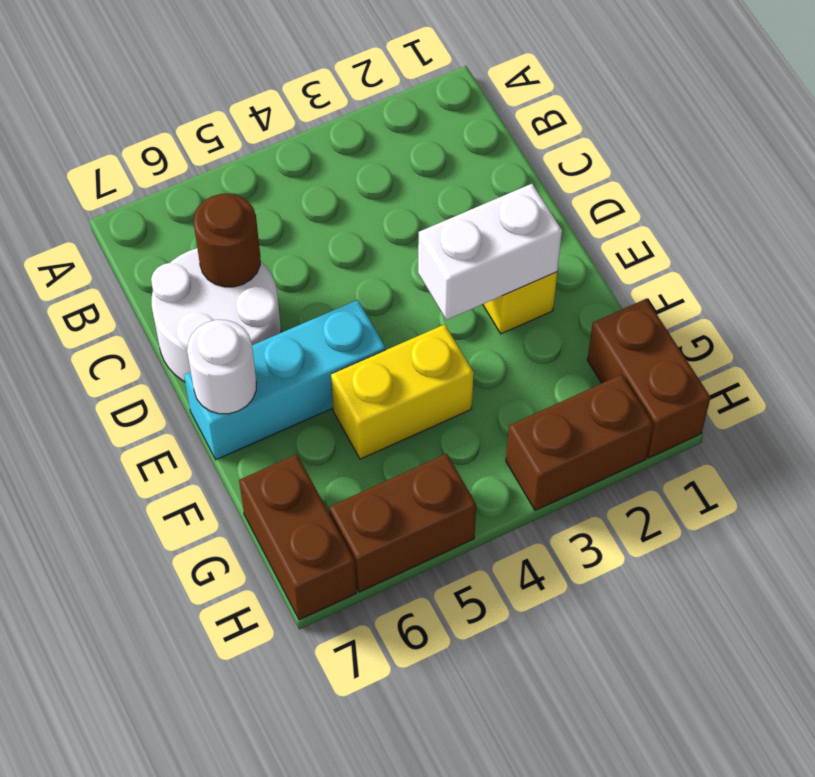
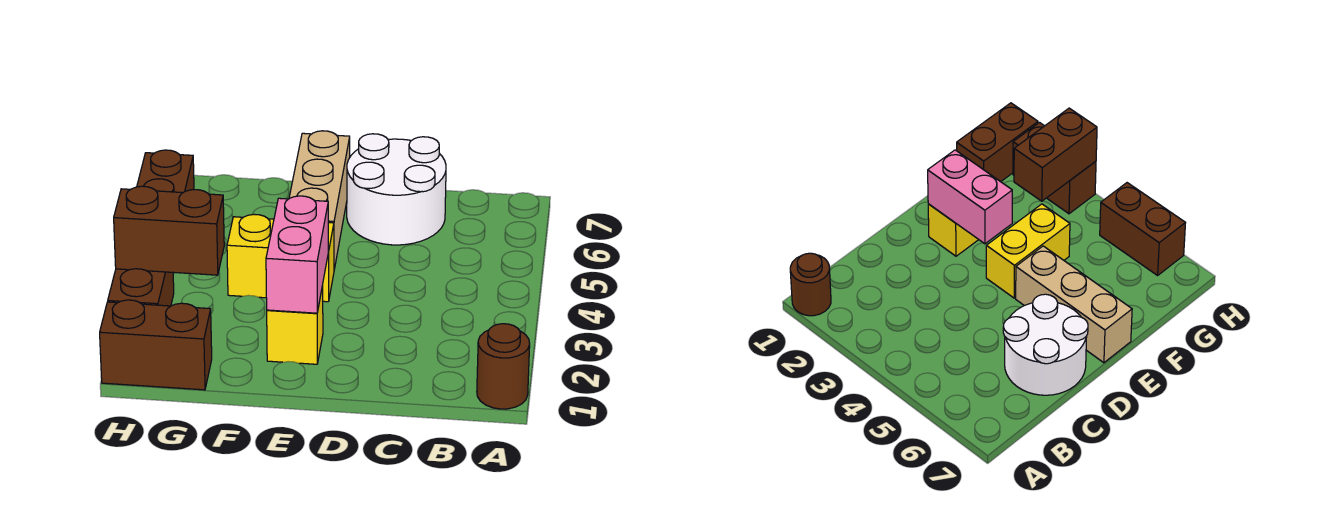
brown 1x1 round brick [194,194,260,287] -> brown 1x1 round brick moved to [477,324,530,409]
white 1x2 brick [418,184,562,320] -> pink 1x2 brick [266,196,328,313]
cyan 1x3 brick [184,300,386,460] -> tan 1x3 brick [289,131,350,269]
white 1x1 round brick [187,320,257,414] -> none
yellow 1x2 brick [331,324,474,459] -> yellow 1x2 brick turned to [227,214,334,302]
brown 1x2 brick [239,454,356,620] -> brown 1x2 brick moved to [114,186,224,275]

